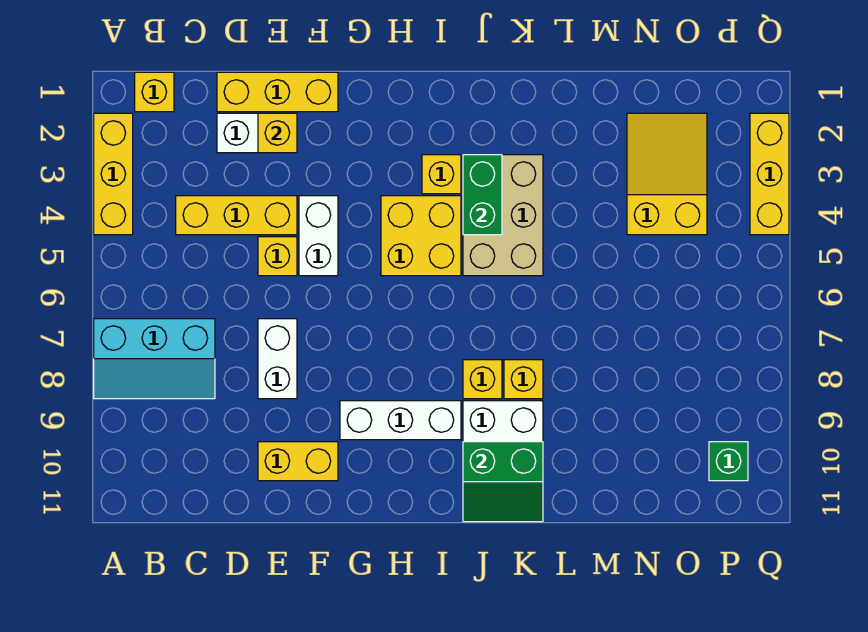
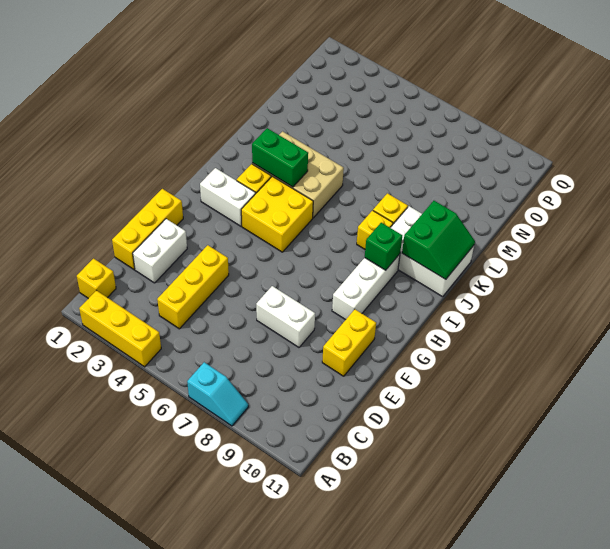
cyan 2x3 slope [94,319,215,399] -> cyan 1x2 slope [187,362,248,426]
yellow 1x1 brick [258,113,297,153] -> none
yellow 1x1 brick [258,237,297,276] -> none
white 1x2 brick [299,196,338,276] -> white 1x2 brick moved to [200,168,256,226]
yellow 2x3 slope [627,113,707,235] -> none
green 1x1 brick [709,442,748,481] -> green 1x1 brick moved to [365,223,402,270]
yellow 1x3 brick [750,113,789,235] -> none

